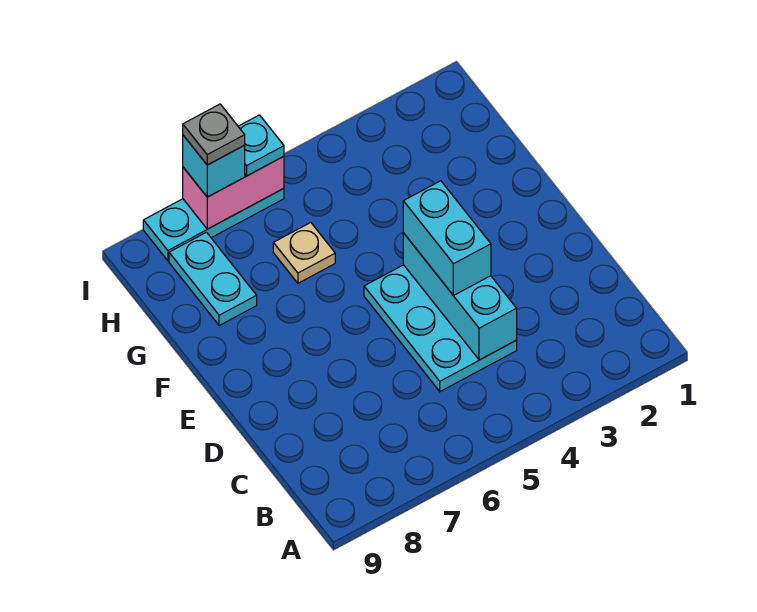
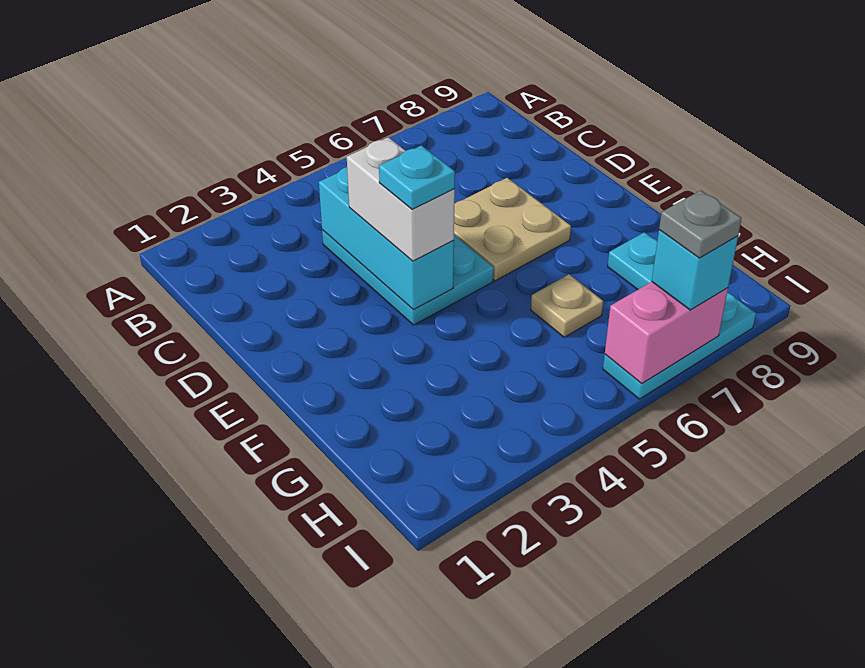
cyan 1x2 brick [403,181,491,295] -> white 1x2 brick [347,137,455,261]
none -> tan 2x2 plate [454,178,571,281]
cyan 1x1 plate [238,115,284,176] -> cyan 1x1 plate moved to [379,145,455,209]

